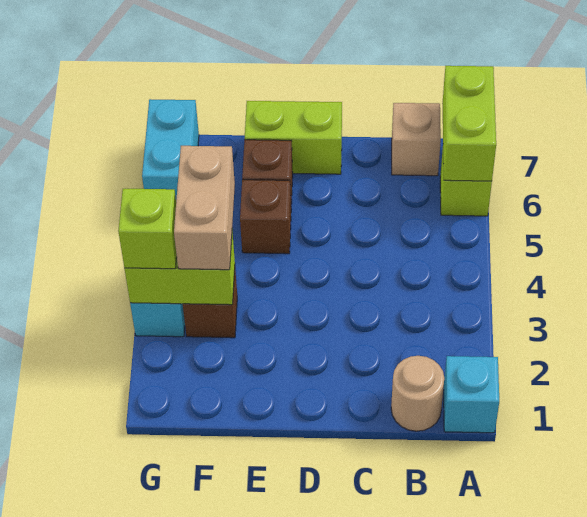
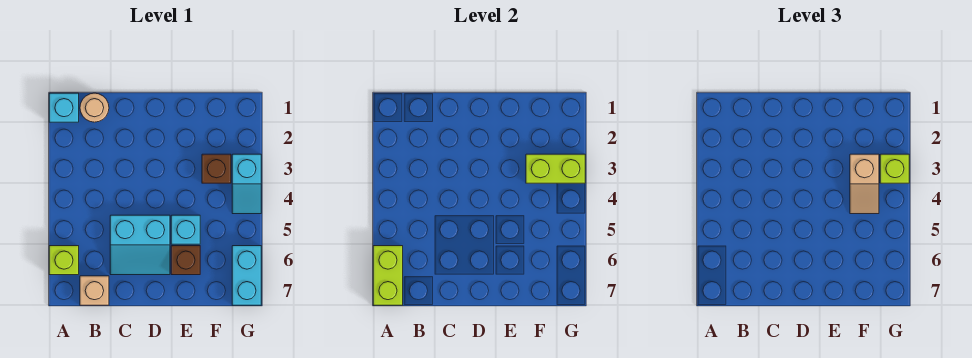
none -> cyan 2x2 slope [110,215,170,275]
lime 1x2 brick [245,101,342,174] -> none
brown 1x1 brick [240,180,291,254] -> cyan 1x1 brick [171,215,200,244]
tan 1x2 brick [174,146,235,270] -> tan 1x2 slope [850,154,879,214]

